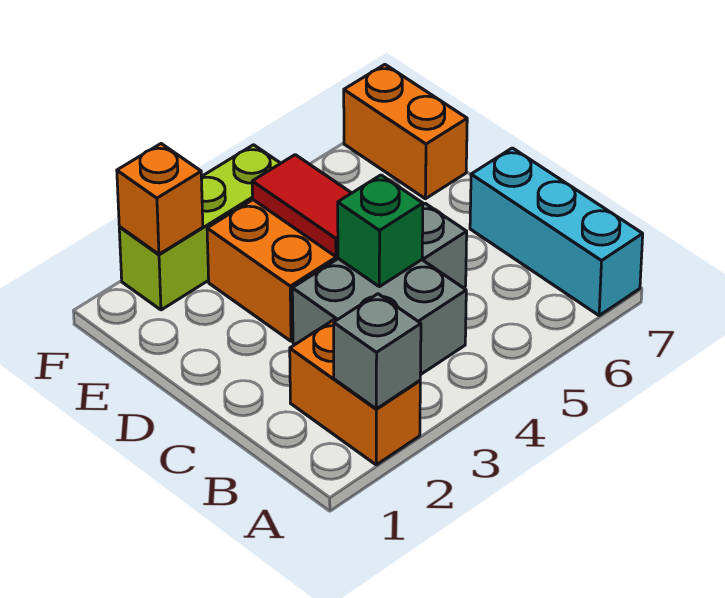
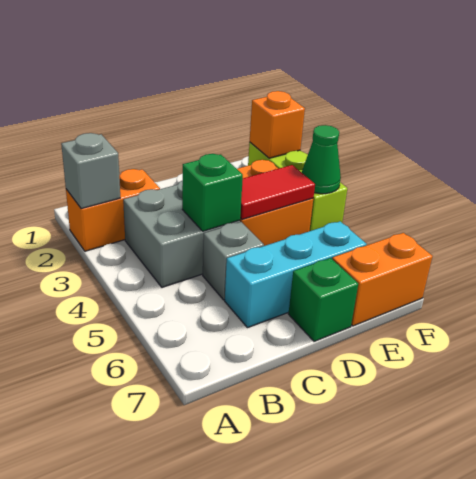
cyan 1x3 brick [470,148,643,316] -> cyan 1x3 brick moved to [225,221,367,328]
none -> green 1x1 brick [288,258,358,341]
none -> green 1x1 cone [302,125,341,194]

